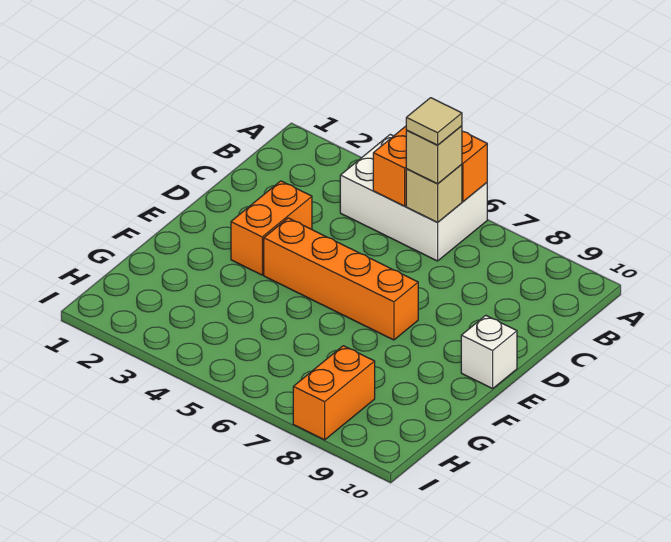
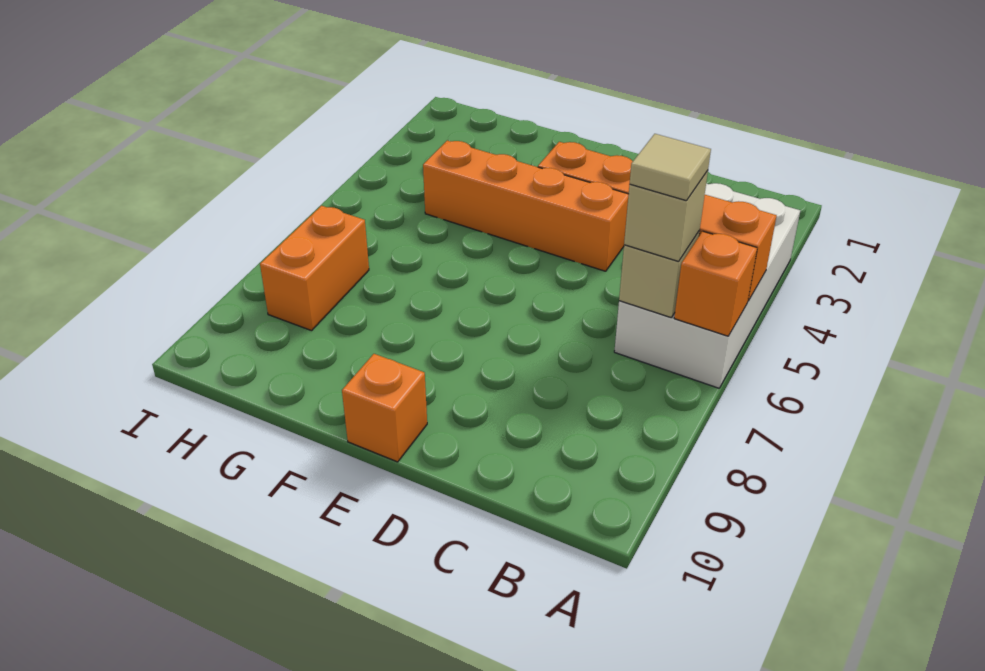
white 2x3 brick [340,134,487,261] -> white 2x4 brick [614,183,800,388]
orange 1x4 brick [264,218,418,340] -> orange 1x4 brick turned to [423,140,629,271]
white 1x1 brick [461,315,517,389] -> orange 1x1 brick [342,354,427,462]
orange 1x2 brick [293,346,375,440] -> orange 1x2 brick turned to [260,206,369,331]

